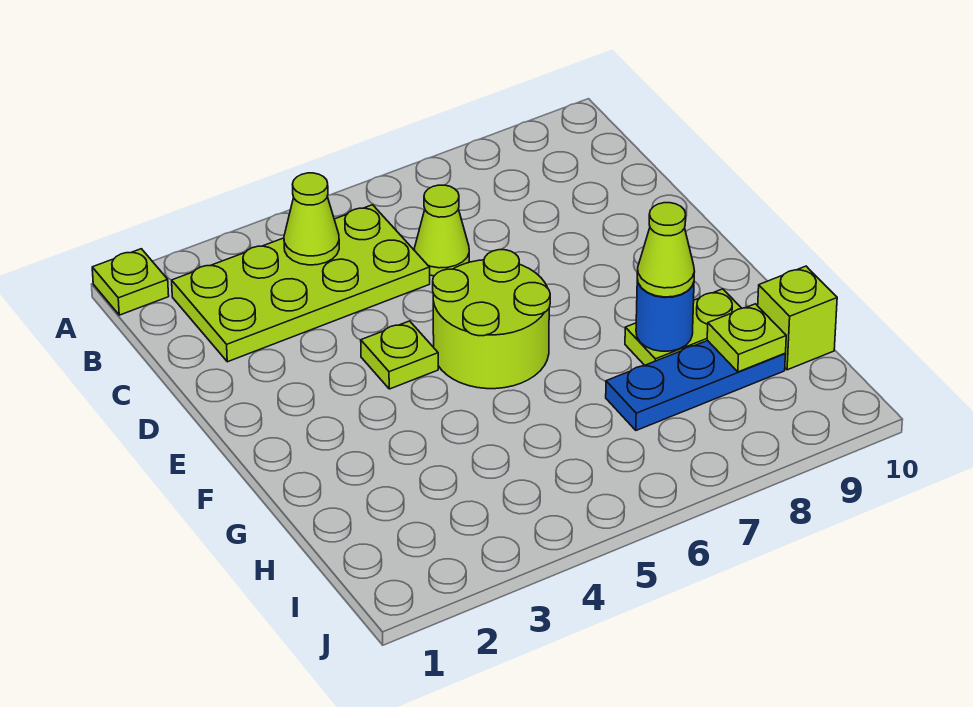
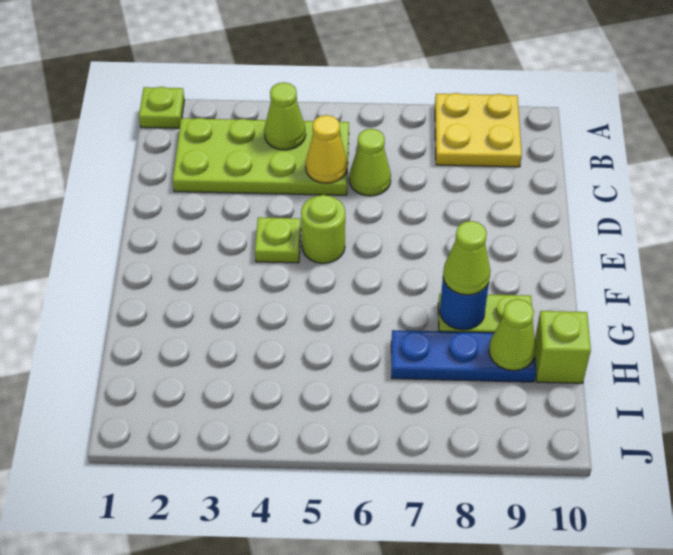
none -> yellow 2x2 plate [435,93,522,167]
none -> yellow 1x1 cone [306,115,347,183]
lime 2x2 round brick [433,250,550,389] -> lime 1x1 round brick [301,195,345,263]
lime 1x1 plate [707,304,786,372] -> lime 1x1 cone [489,299,536,371]

